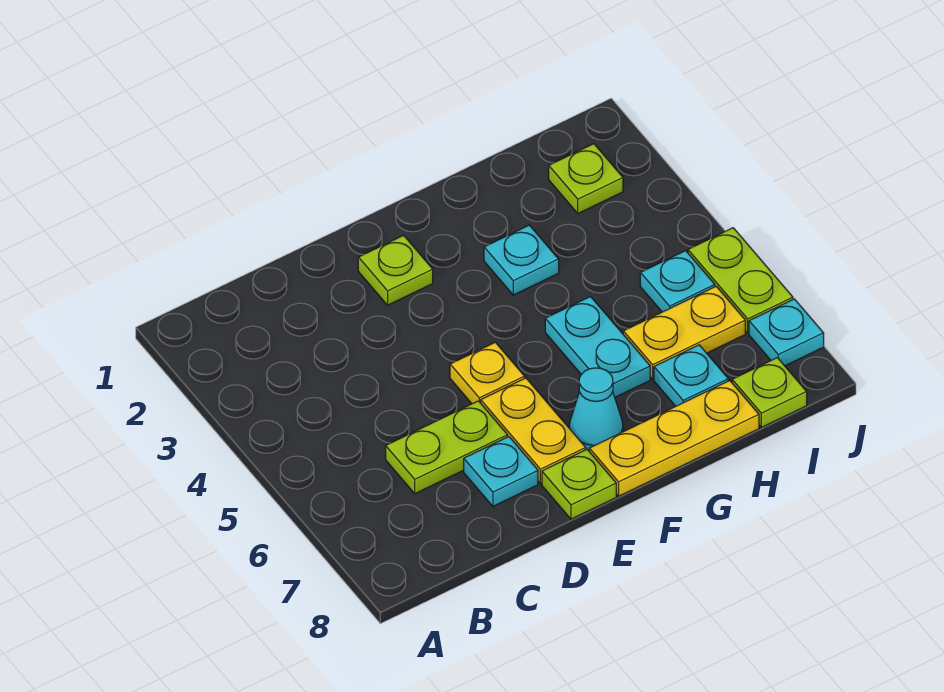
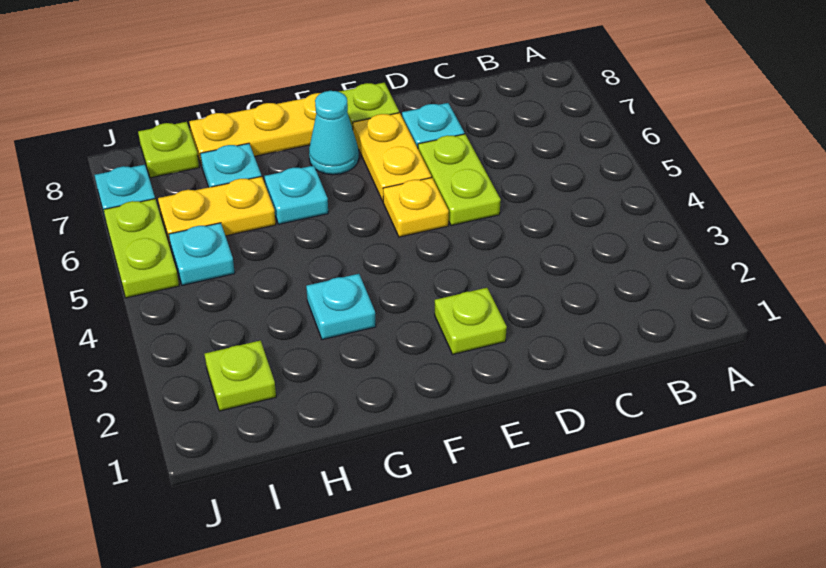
lime 1x2 plate [386,401,508,494] -> lime 1x2 plate turned to [418,134,501,226]
cyan 1x2 plate [545,297,650,397] -> cyan 1x1 plate [265,166,328,224]

